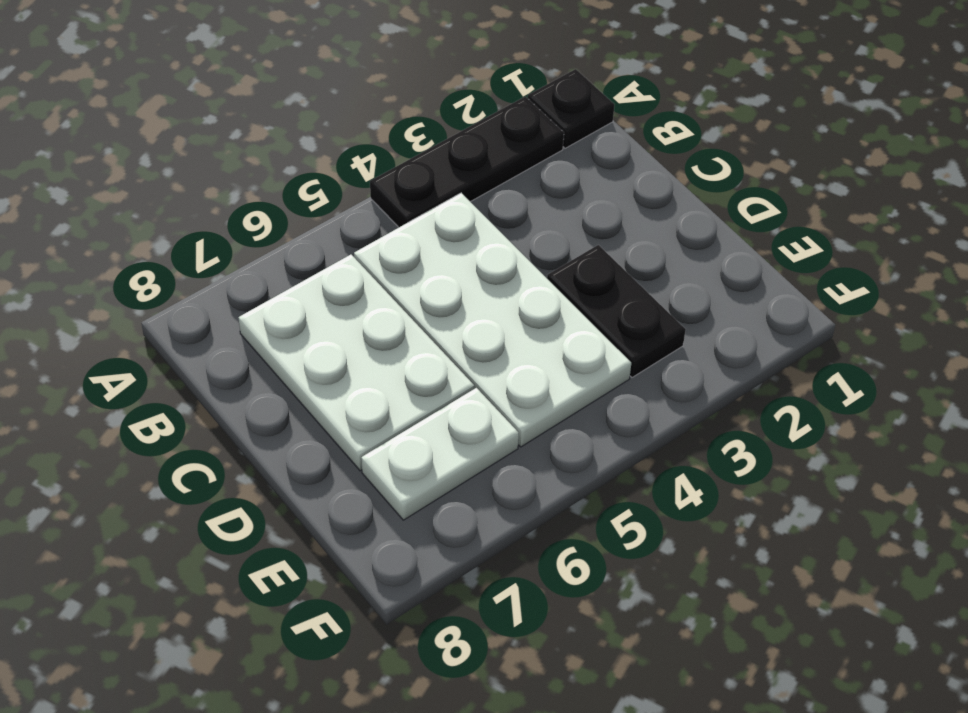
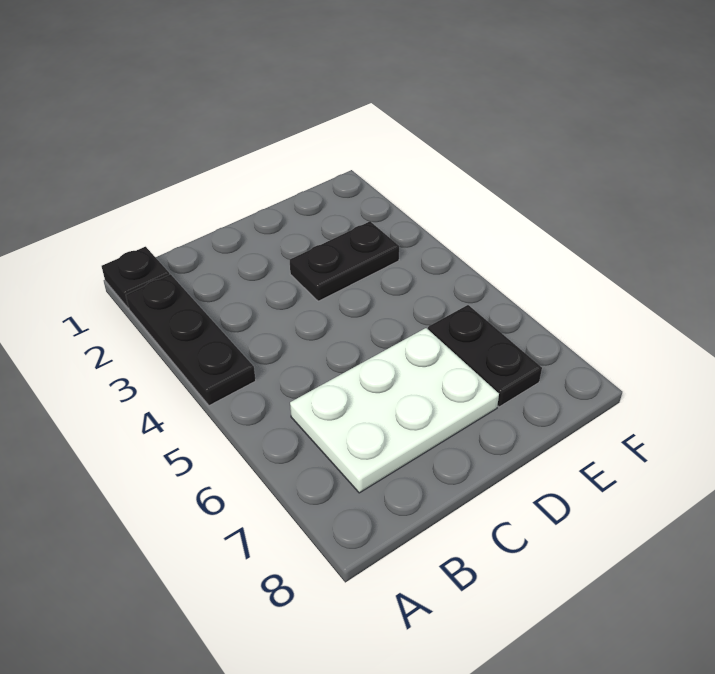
white 2x4 plate [354,193,631,447] -> none
white 1x2 plate [361,388,519,520] -> black 1x2 plate [428,305,542,407]

